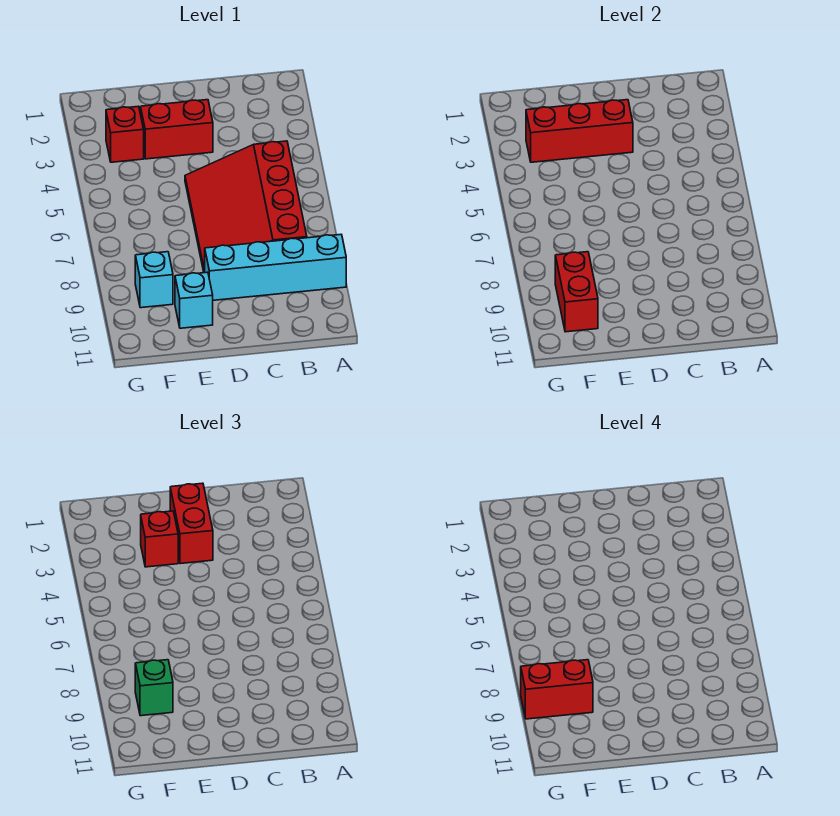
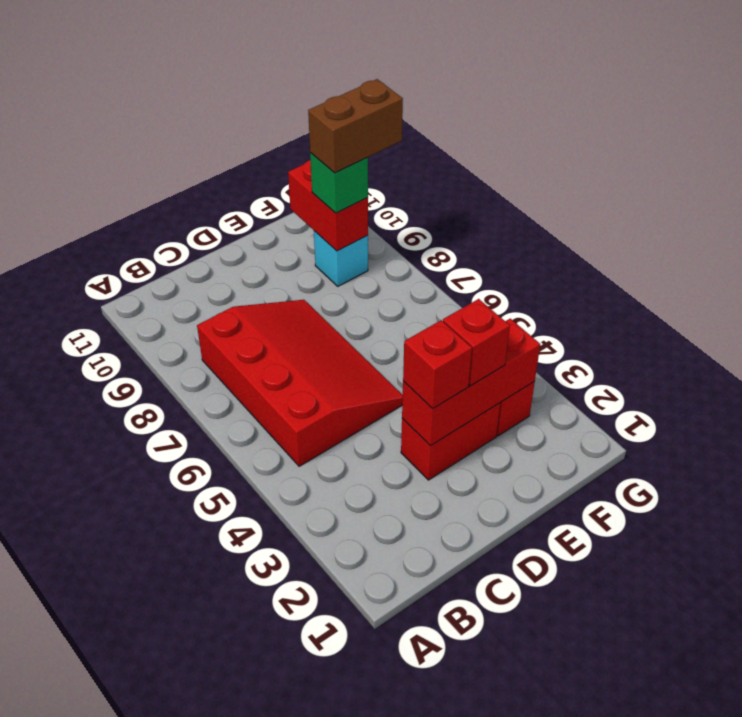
cyan 1x4 brick [205,235,346,300] -> none
red 1x2 brick [170,483,213,564] -> red 1x1 brick [403,320,472,408]
cyan 1x1 brick [175,272,213,328] -> none
red 1x2 brick [521,660,593,719] -> brown 1x2 brick [308,79,403,173]

